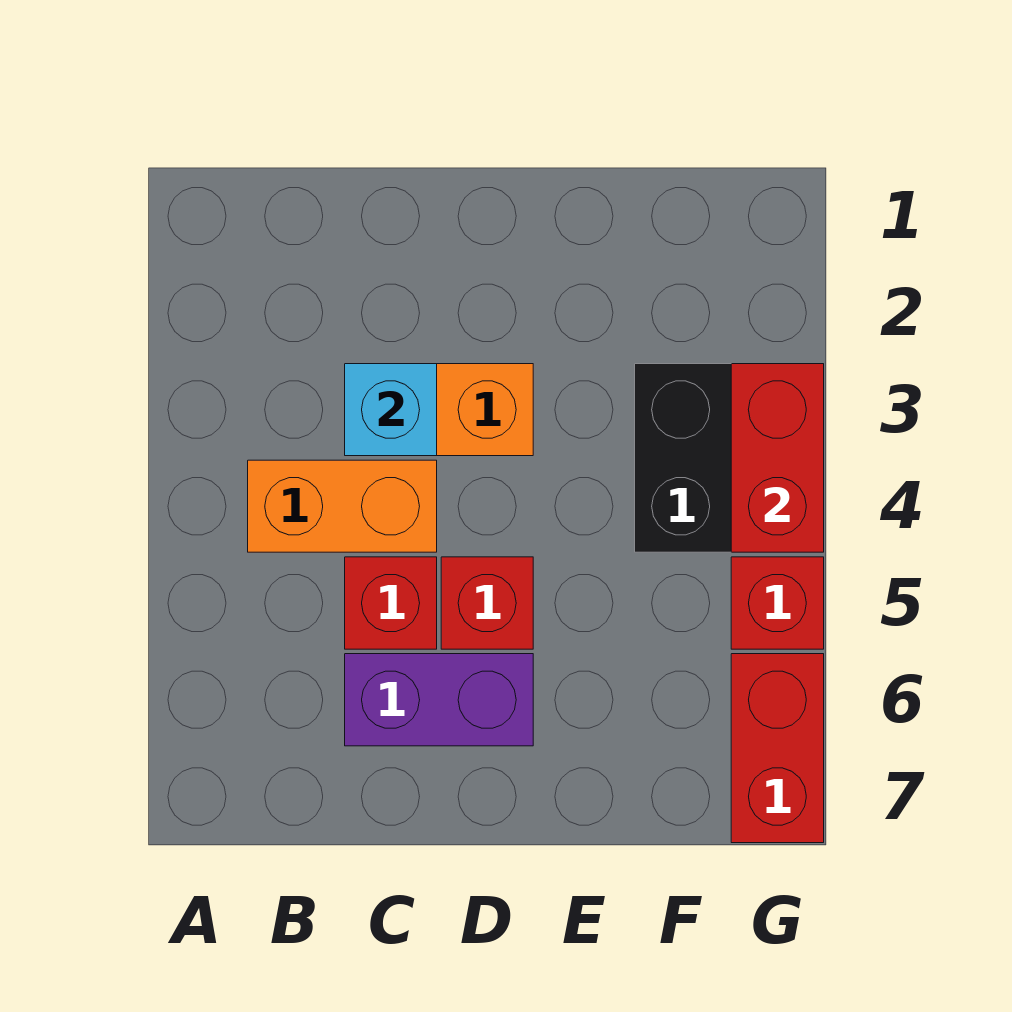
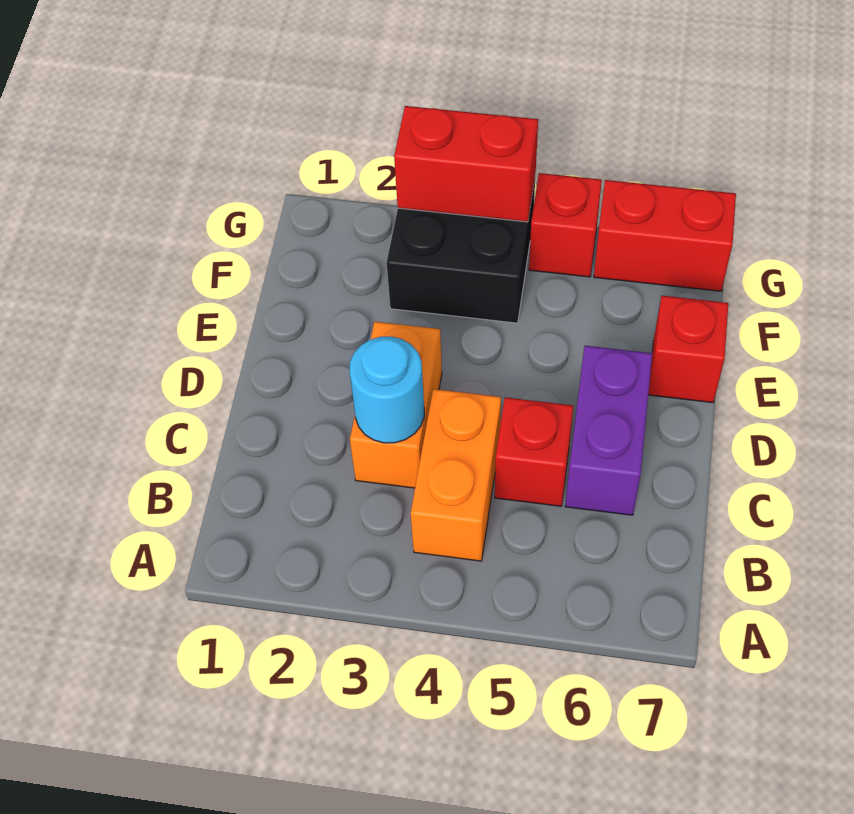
cyan 1x1 brick [345,364,437,456] -> cyan 1x1 round brick [350,337,424,443]
red 1x1 brick [441,557,533,649] -> red 1x1 brick moved to [648,296,728,403]

